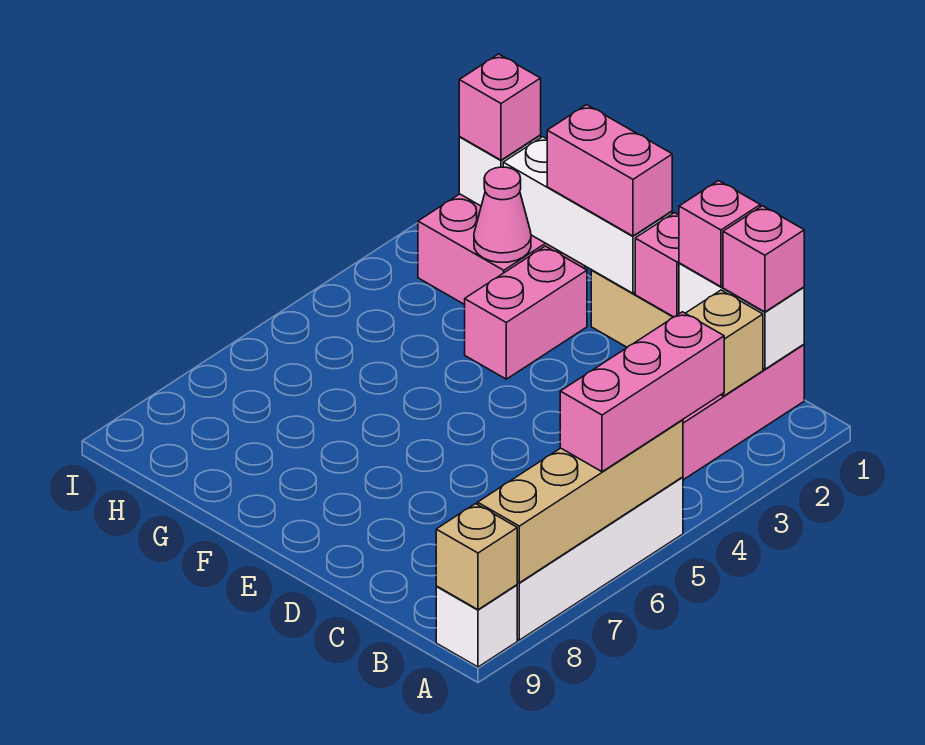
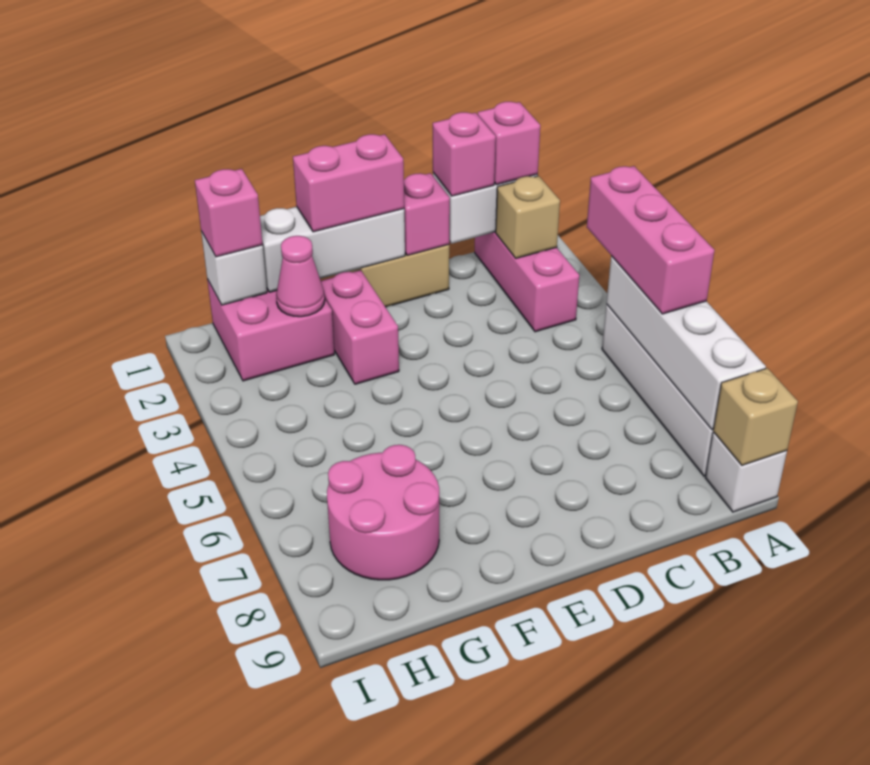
tan 1x4 brick [478,420,683,583] -> white 1x4 brick [606,256,766,429]
none -> pink 2x2 round brick [327,445,439,580]

